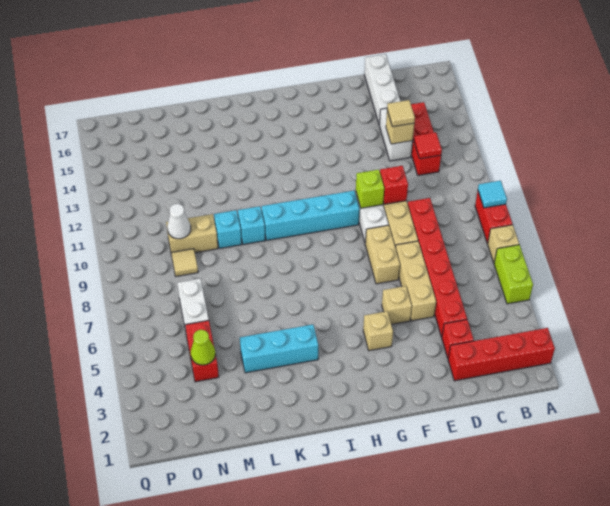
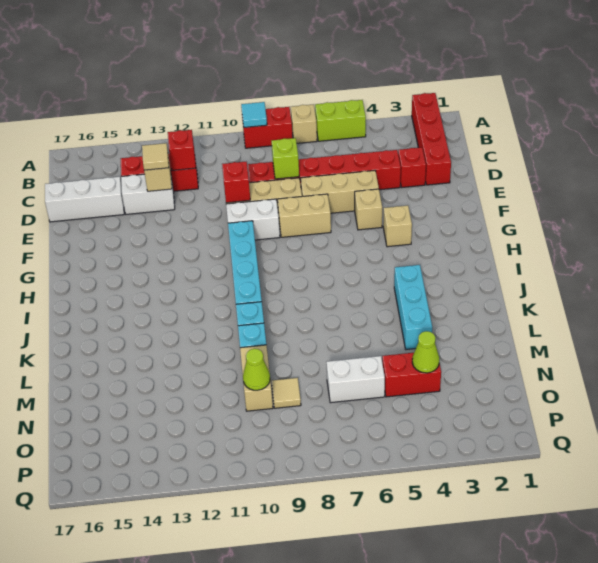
red 1x1 tile [414,132,442,159] -> red 1x1 brick [168,130,196,170]
lime 1x1 brick [356,170,384,208] -> lime 1x1 brick moved to [272,138,299,179]
white 1x1 cone [167,204,191,239] -> lime 1x1 cone [243,349,270,390]

